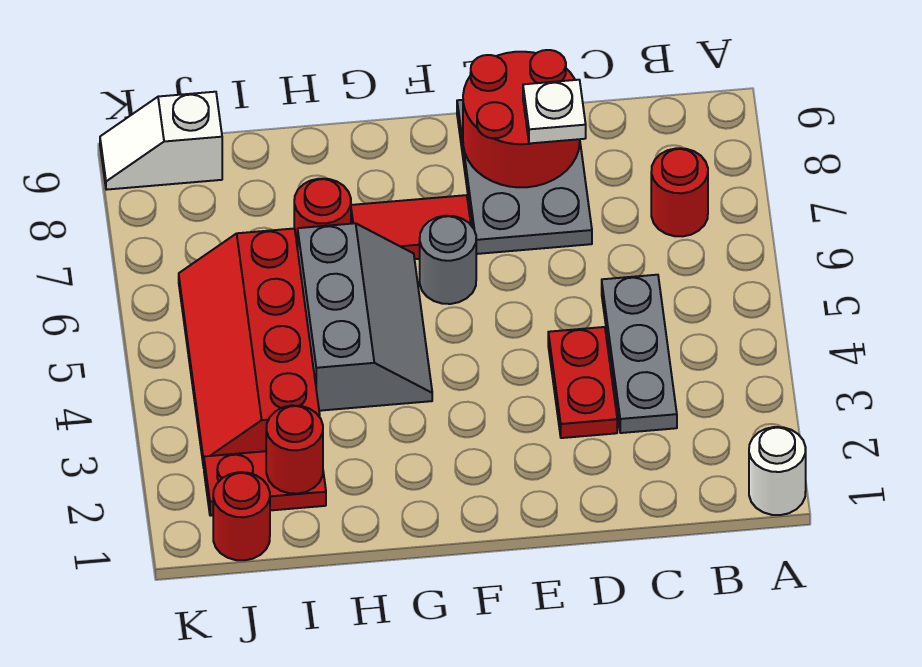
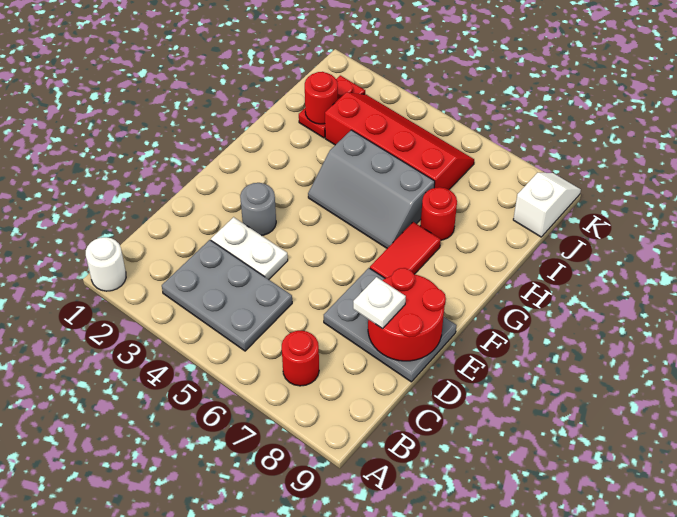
grey 1x3 plate [602,275,677,433] -> grey 2x3 plate [162,240,292,351]
red 1x2 plate [548,327,617,438] -> white 1x2 plate [211,217,288,279]
grey 1x1 round brick [420,216,476,304] -> grey 1x1 round brick moved to [240,183,276,236]
red 1x1 round brick [213,472,270,560] -> none

